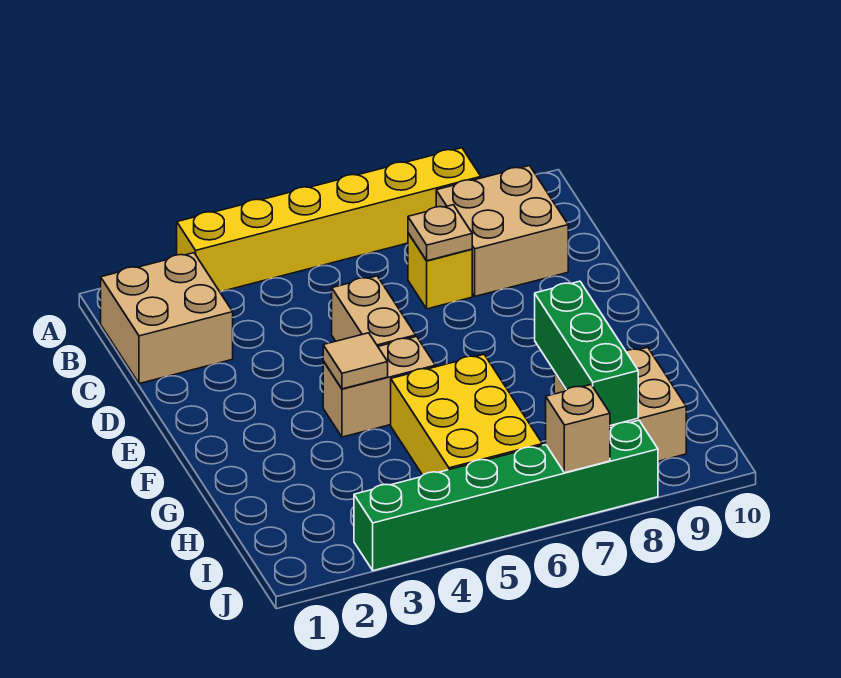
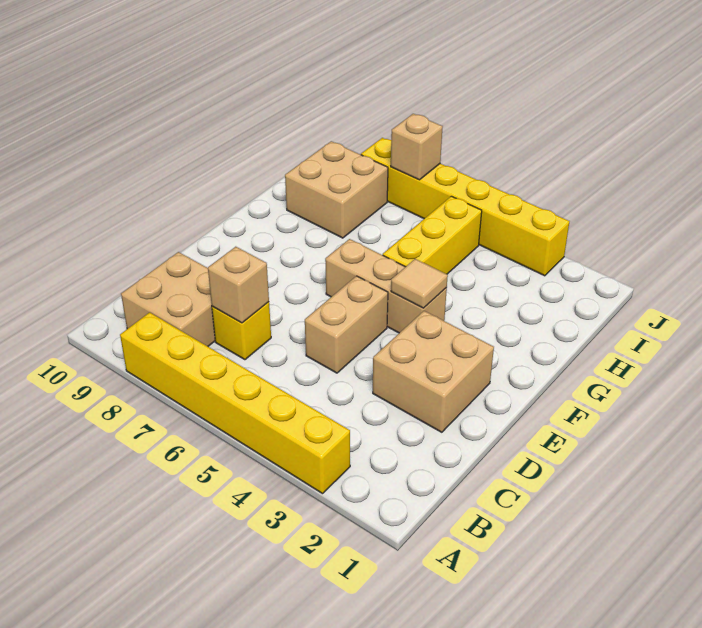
tan 2x2 brick [101,253,233,384] -> tan 2x2 brick moved to [373,311,494,432]
tan 1x1 plate [408,205,472,261] -> tan 1x1 brick [208,247,269,323]
tan 1x2 brick [323,337,435,437] -> tan 1x3 brick [325,239,447,333]
yellow 2x3 brick [391,354,542,475] -> yellow 1x3 brick [383,196,482,274]
green 1x3 brick [535,281,638,426] -> none
green 1x6 brick [354,420,658,571] -> yellow 1x6 brick [361,138,569,276]

